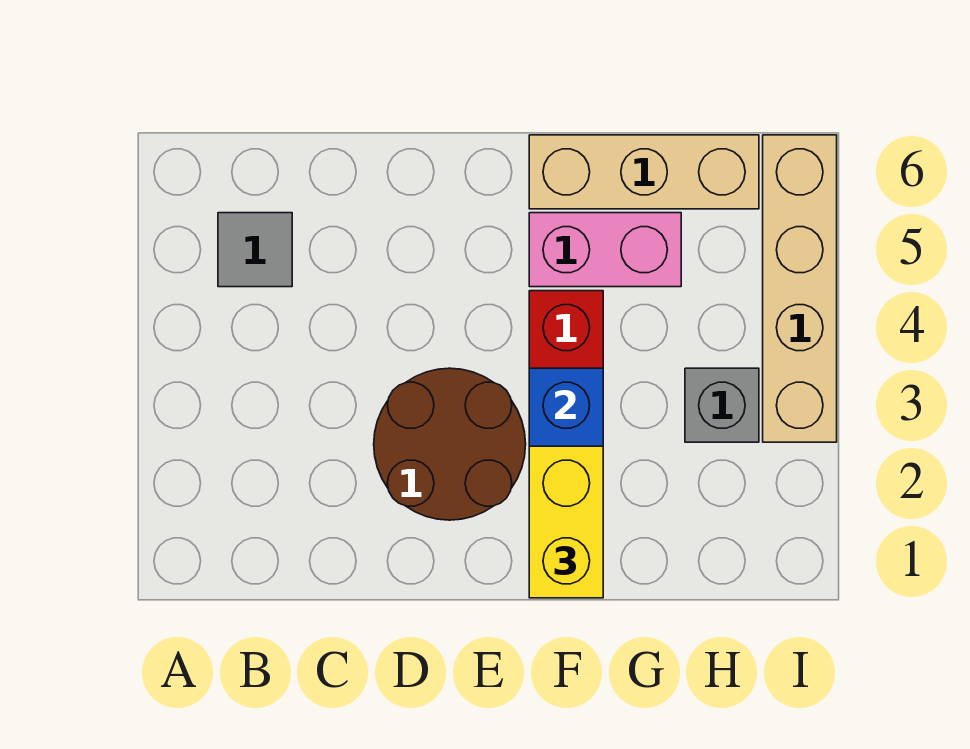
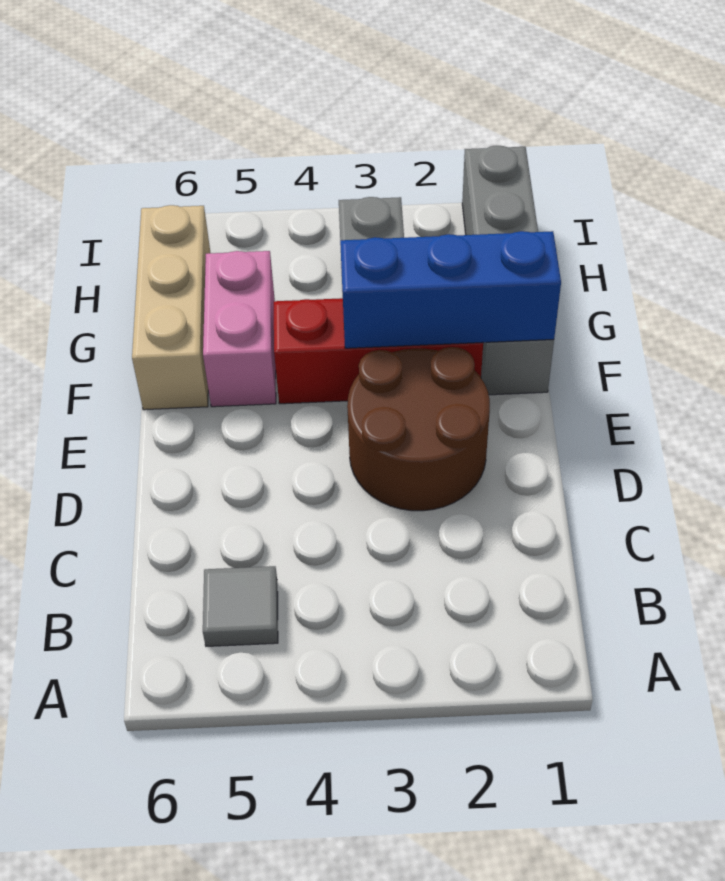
none -> grey 1x4 brick [462,146,554,395]
yellow 1x2 brick [529,446,603,598] -> none
tan 1x4 brick [763,135,837,442] -> none

